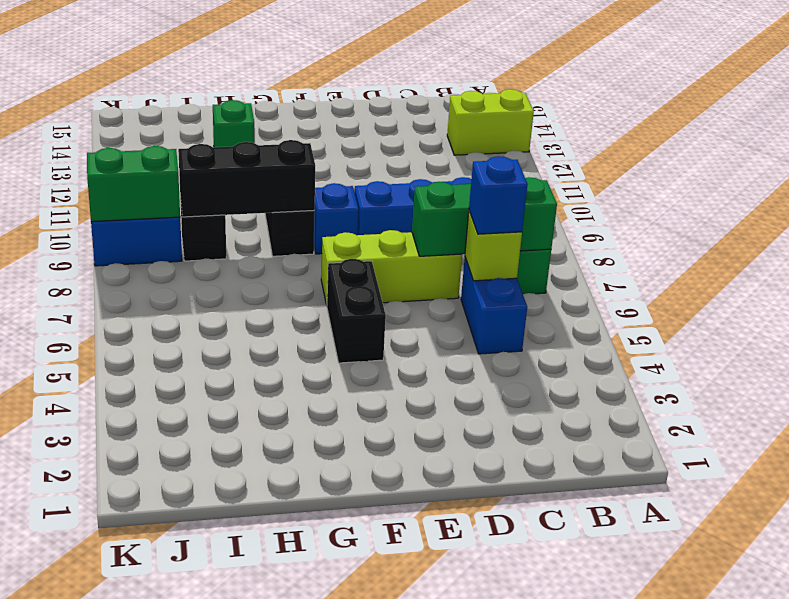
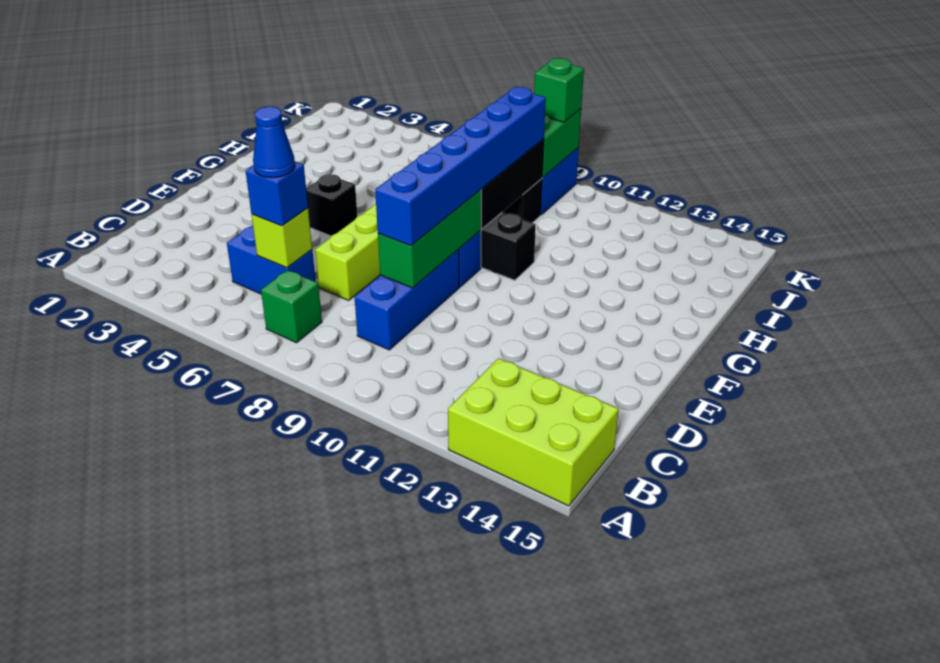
lime 1x2 brick [447,89,534,155] -> lime 2x3 brick [448,358,619,506]
green 1x3 brick [412,177,557,256] -> green 1x3 brick moved to [378,190,481,288]
none -> blue 1x1 cone [253,107,295,178]
none -> blue 1x6 brick [375,87,546,246]
black 1x2 brick [327,259,386,363] -> black 1x1 brick [306,174,357,236]
green 1x1 brick [213,100,255,147] -> green 1x1 brick moved to [534,58,584,122]

